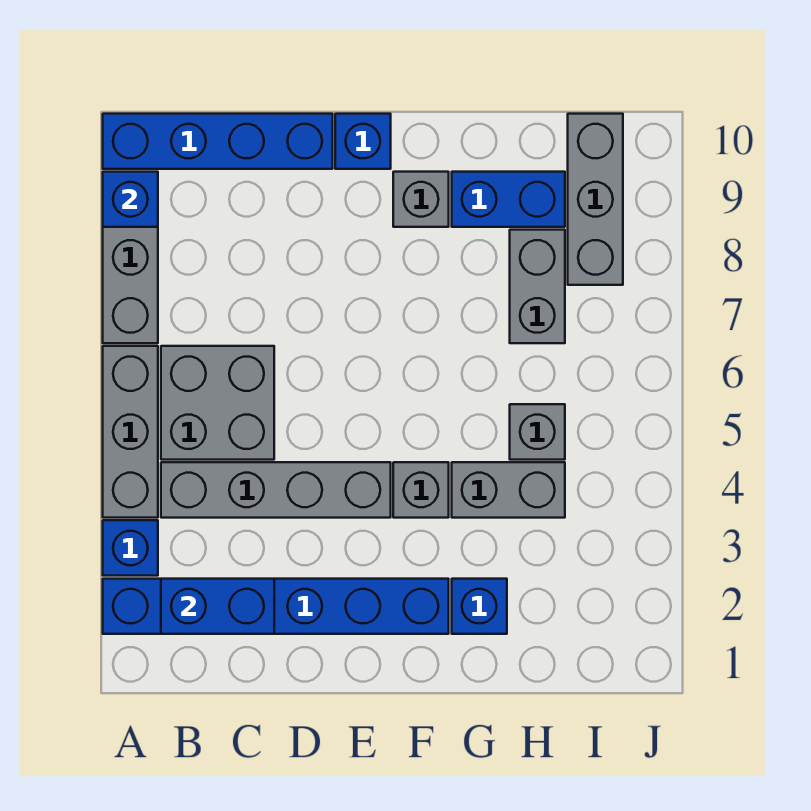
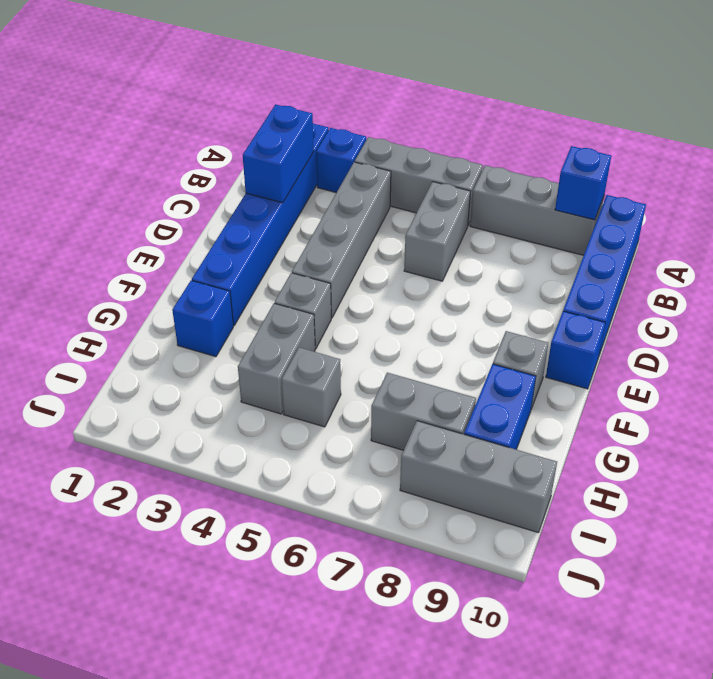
grey 2x2 brick [161,346,274,460] -> grey 1x2 brick [404,182,470,281]

